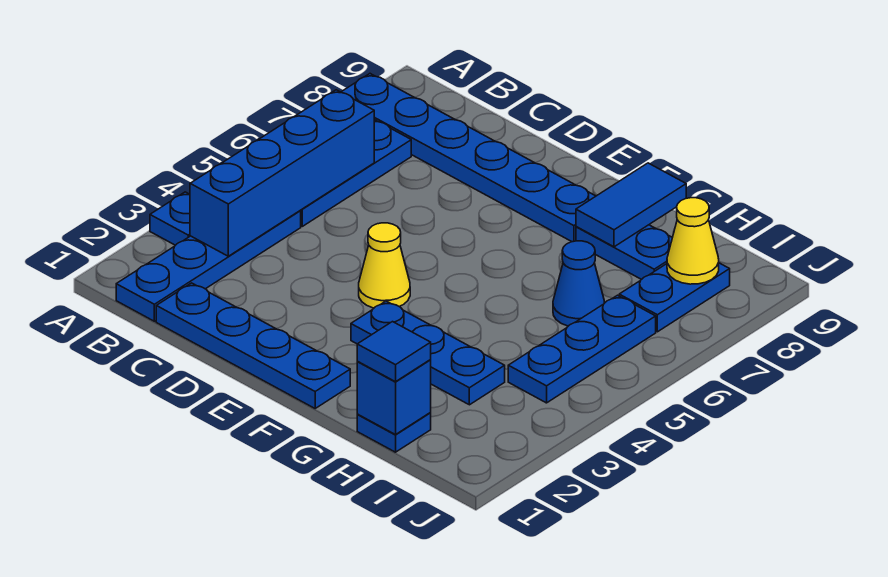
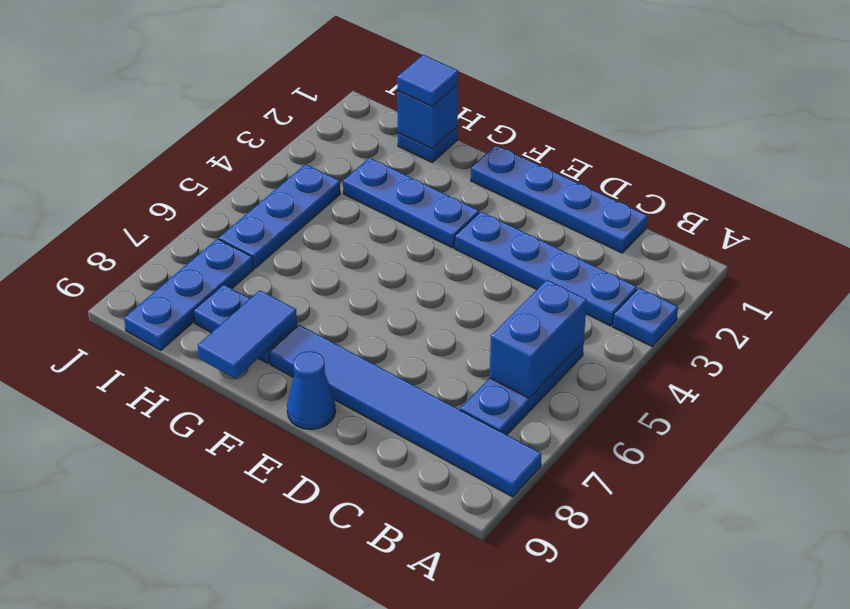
blue 1x6 plate [341,74,596,242] -> blue 1x6 tile [269,325,541,497]
blue 1x4 plate [116,211,301,321] -> blue 1x4 plate turned to [455,212,637,326]
blue 1x4 brick [190,90,374,256] -> blue 1x2 brick [490,280,587,398]
yellow 1x1 cone [359,223,410,308] -> none
blue 1x1 cone [553,241,604,326] -> blue 1x1 cone moved to [287,351,336,429]
blue 1x2 plate [619,263,730,332] -> blue 1x3 plate [124,239,253,350]
yellow 1x1 cone [667,198,719,284] -> none

